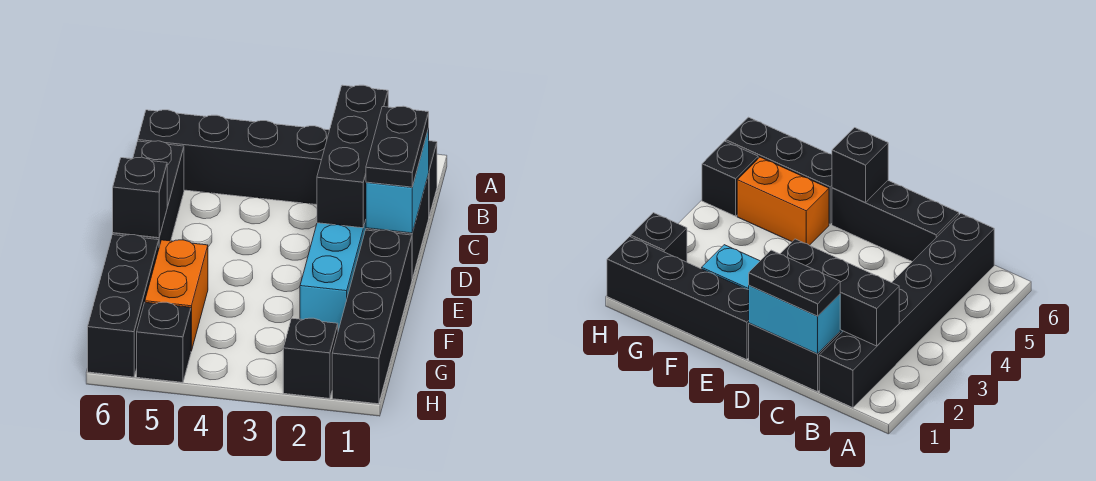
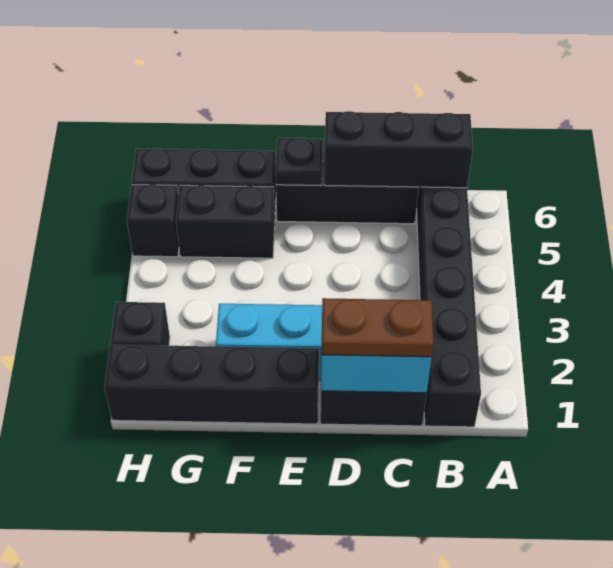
black 1x3 brick [317,85,388,228] -> black 1x3 brick moved to [324,111,473,188]
black 1x2 plate [366,106,429,187] -> brown 1x2 plate [321,298,433,357]
black 1x1 brick [113,157,167,238] -> black 1x1 plate [276,138,323,185]
orange 1x2 brick [145,240,208,351] -> black 1x2 brick [176,185,275,258]

